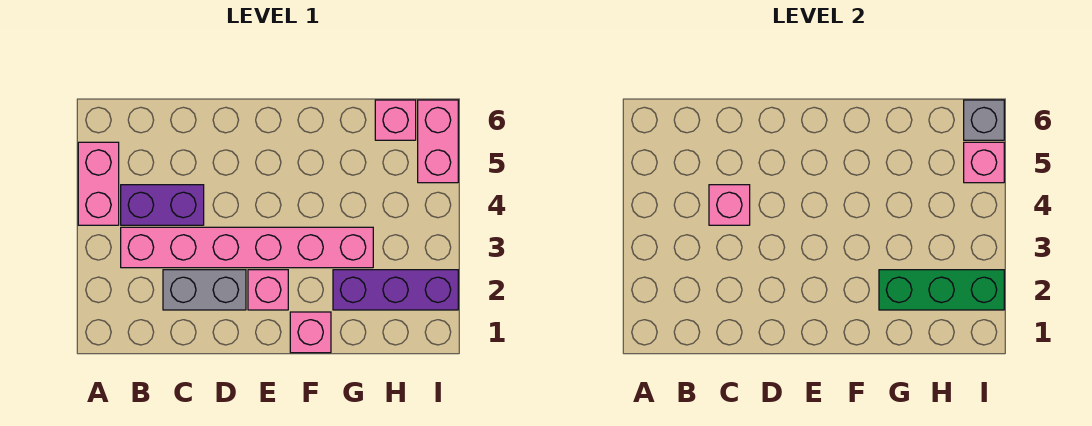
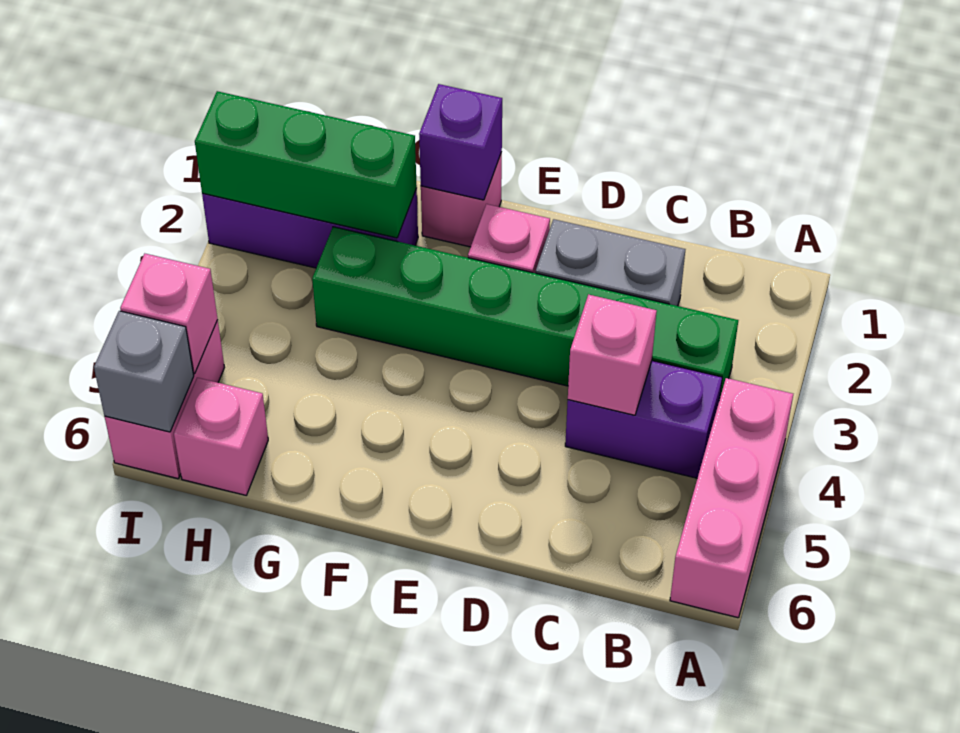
pink 1x2 brick [78,142,119,225] -> pink 1x3 brick [670,378,793,618]
pink 1x6 brick [121,227,373,268] -> green 1x6 brick [312,227,738,400]
none -> purple 1x1 brick [419,84,502,200]

